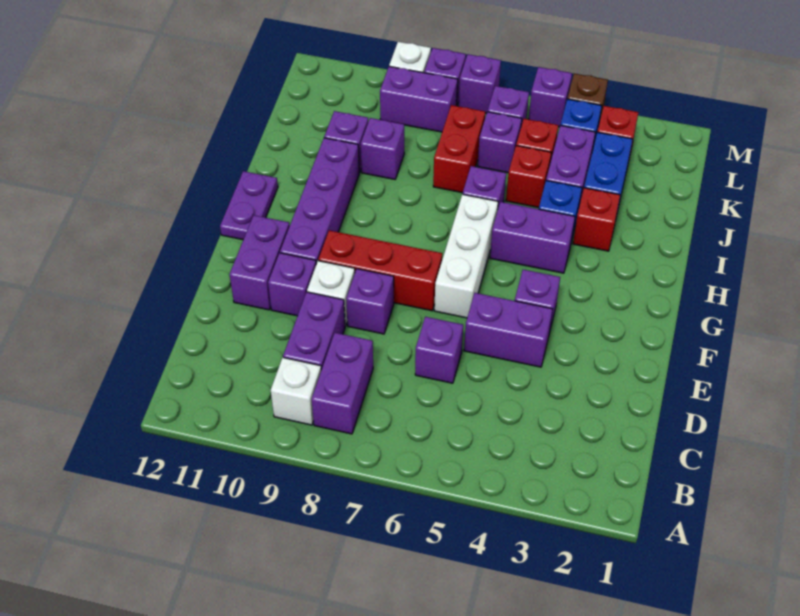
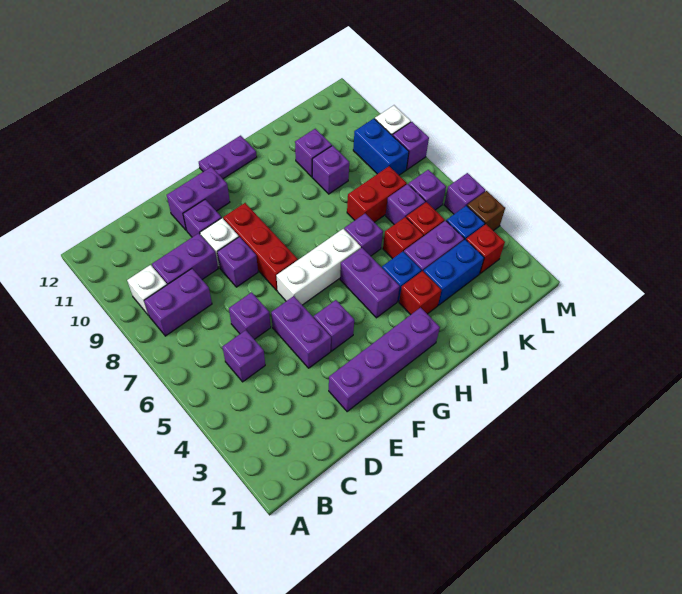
purple 1x4 brick [280,138,359,264] -> purple 1x4 brick moved to [329,307,440,412]
purple 1x2 brick [380,66,458,132] -> blue 1x2 brick [353,119,409,175]
purple 1x1 brick [459,54,501,113] -> purple 1x1 brick moved to [223,330,265,382]

